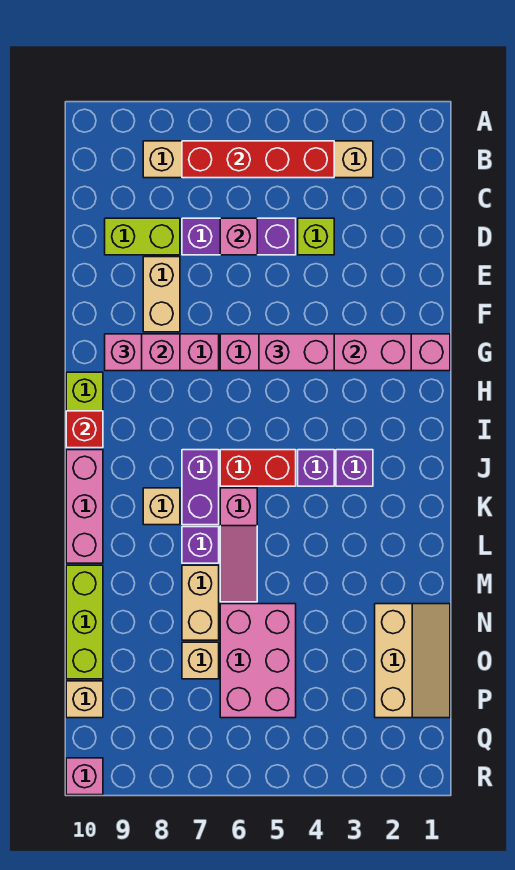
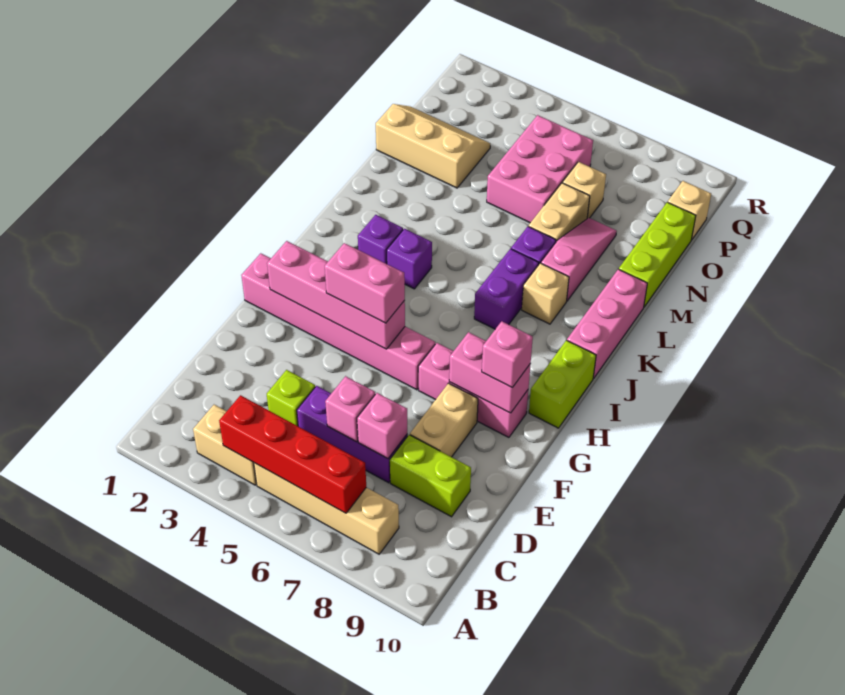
red 1x1 brick [66,411,103,448] -> none
red 1x2 brick [220,450,296,486] -> none
pink 1x3 slope [220,488,257,602] -> pink 1x3 slope moved to [541,218,617,301]
tan 2x3 slope [375,604,450,718] -> tan 2x3 slope turned to [376,104,490,188]
pink 1x1 brick [66,758,103,795] -> pink 1x1 brick moved to [357,393,407,459]

